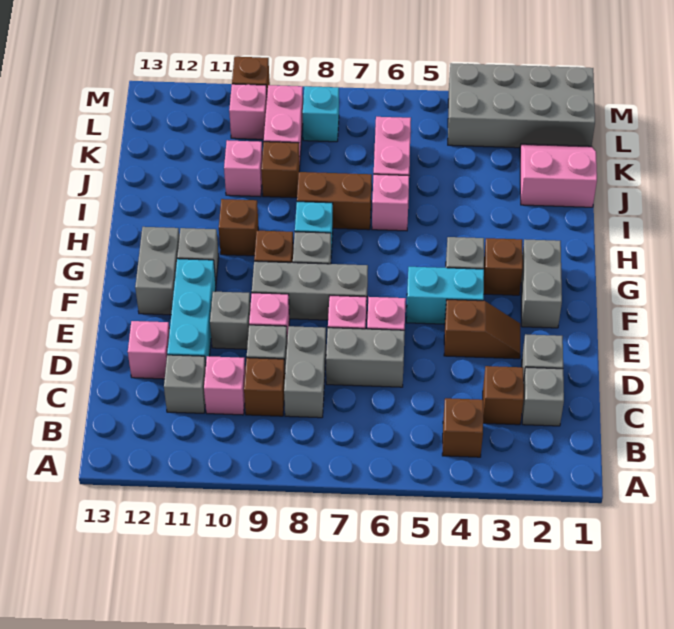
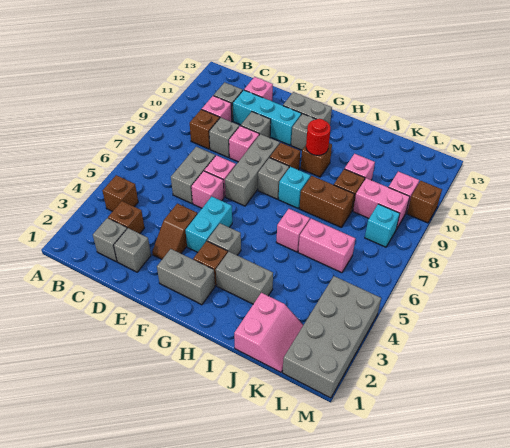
grey 1x2 brick [284,326,326,418] -> grey 1x2 brick moved to [216,252,273,304]
none -> red 1x1 round brick [306,119,330,155]
brown 1x2 brick [297,172,372,230] -> brown 1x2 brick turned to [300,176,354,228]

